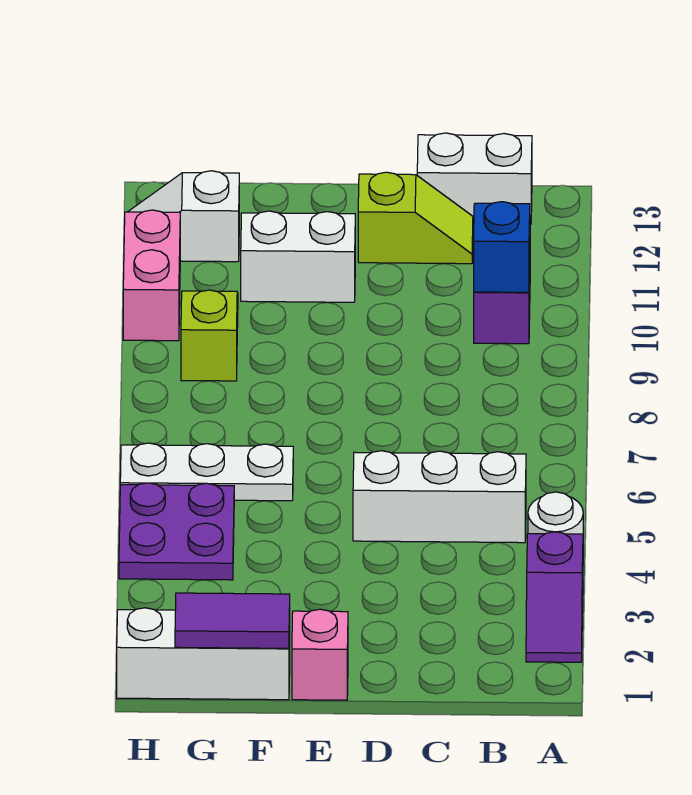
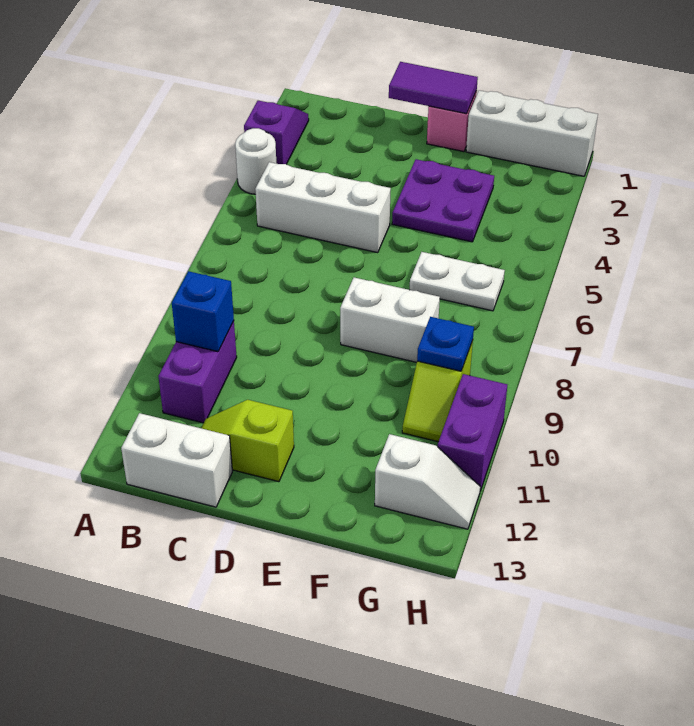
white 1x2 brick [241,211,355,302] -> white 1x2 brick moved to [340,277,440,362]
purple 1x2 tile [175,593,290,648] -> purple 1x2 tile moved to [389,62,478,114]
white 1x3 plate [120,443,293,501] -> white 1x2 plate [410,252,505,311]
purple 2x2 plate [119,483,234,580] -> purple 2x2 plate moved to [392,159,494,242]
none -> blue 1x1 plate [417,317,474,371]
pink 1x2 brick [123,210,180,341] -> purple 1x2 brick [438,374,507,491]

